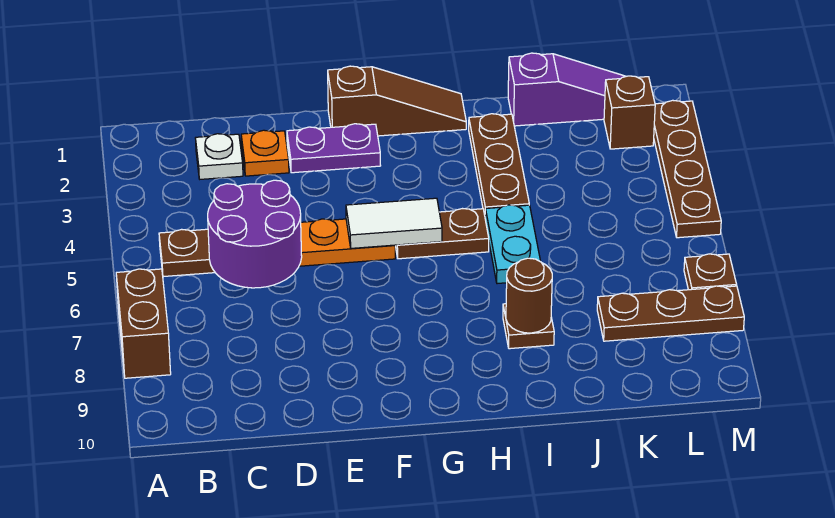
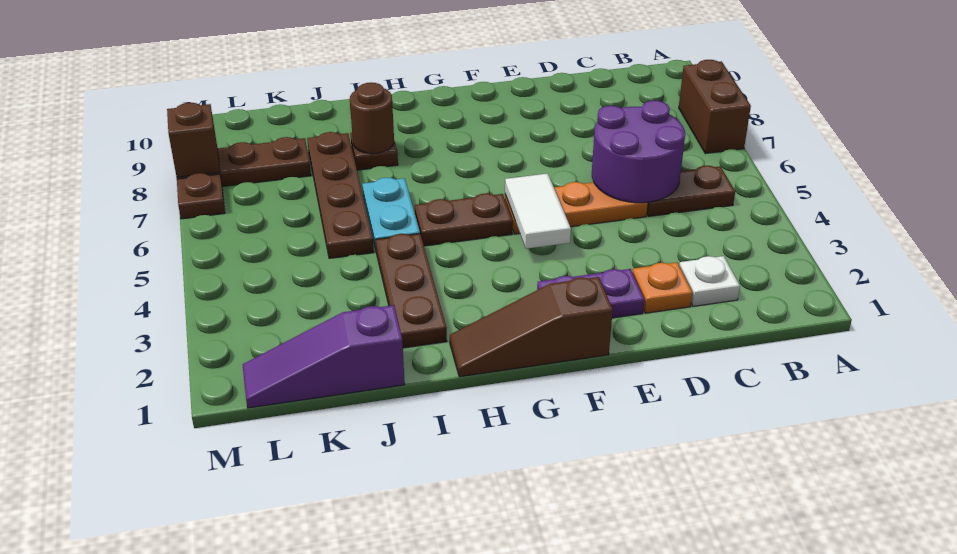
white 1x2 tile [346,198,442,248] -> white 1x2 tile turned to [505,173,571,249]
brown 1x1 brick [604,76,655,149] -> brown 1x1 brick moved to [167,103,220,177]
brown 1x4 plate [654,100,721,238] -> brown 1x4 plate moved to [307,132,374,258]

